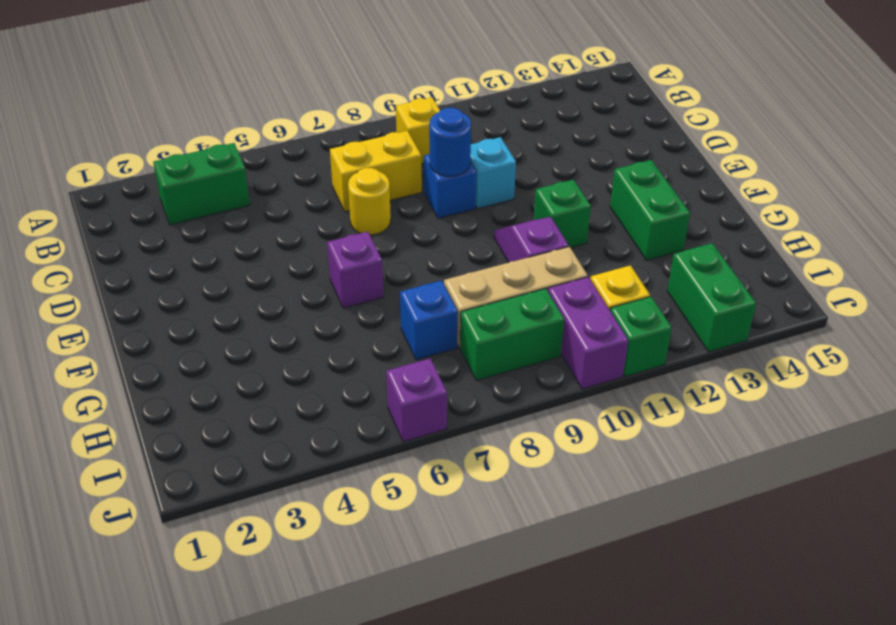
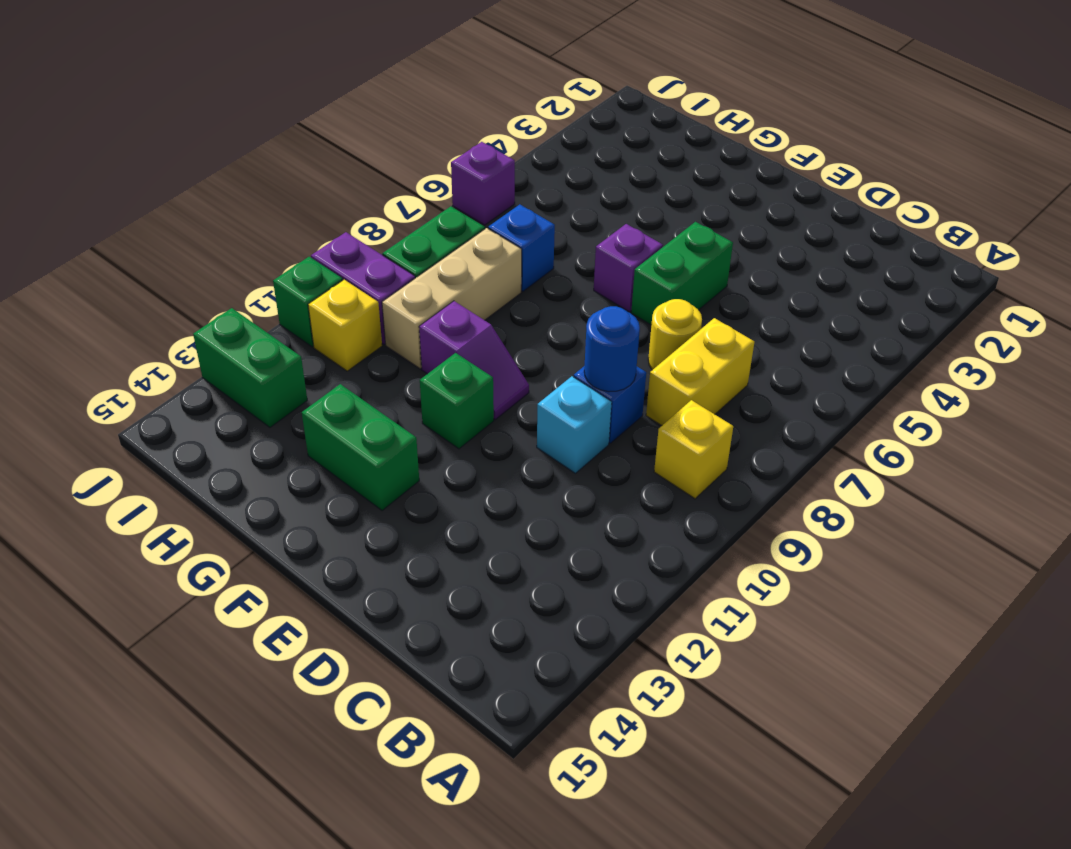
green 1x2 brick [153,143,250,225] -> green 1x2 brick moved to [631,222,733,325]

